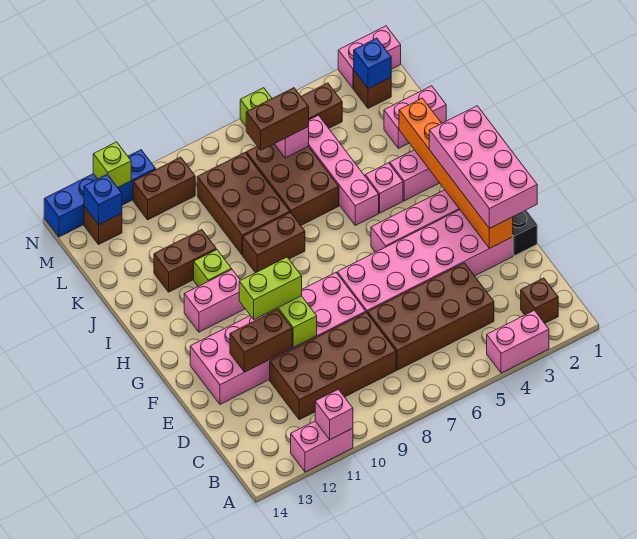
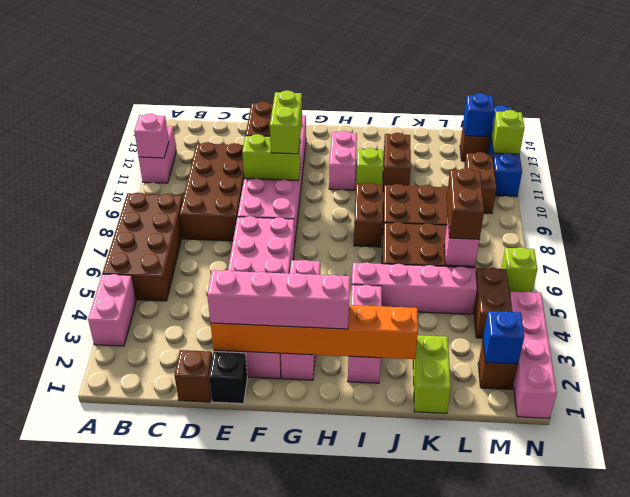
brown 1x1 brick [521,278,558,323] -> brown 1x1 brick moved to [175,350,212,402]
brown 2x4 brick [368,263,494,370] -> brown 2x4 brick moved to [102,193,183,301]
pink 2x4 brick [429,106,537,228] -> pink 1x4 brick [207,270,350,329]
pink 1x2 brick [384,86,446,148] -> lime 1x2 brick [413,335,451,413]
pink 1x2 brick [338,26,401,88] -> pink 1x4 brick [510,292,557,418]

